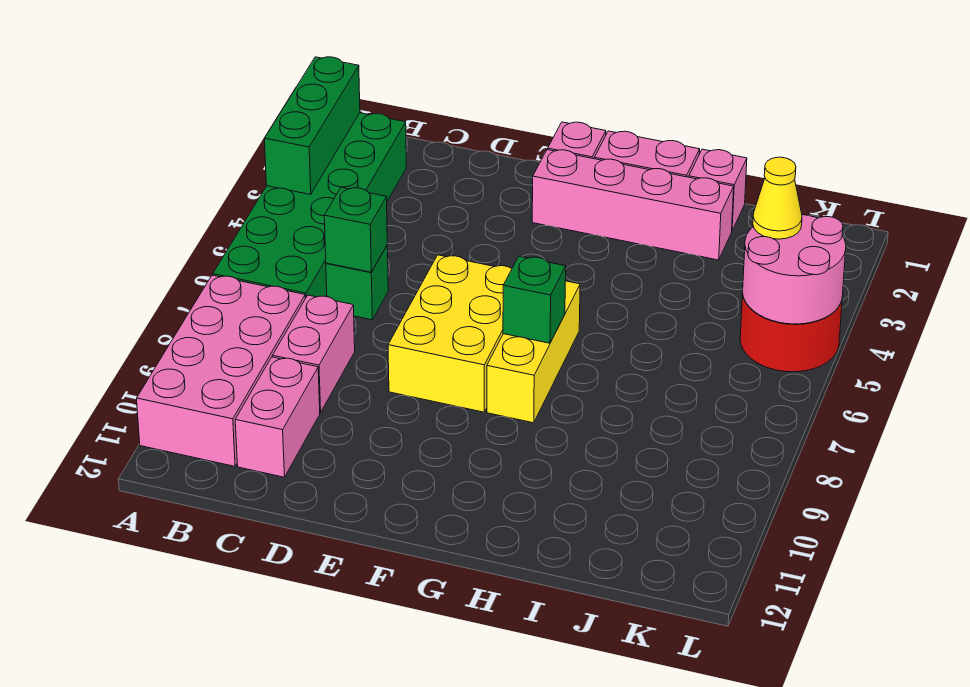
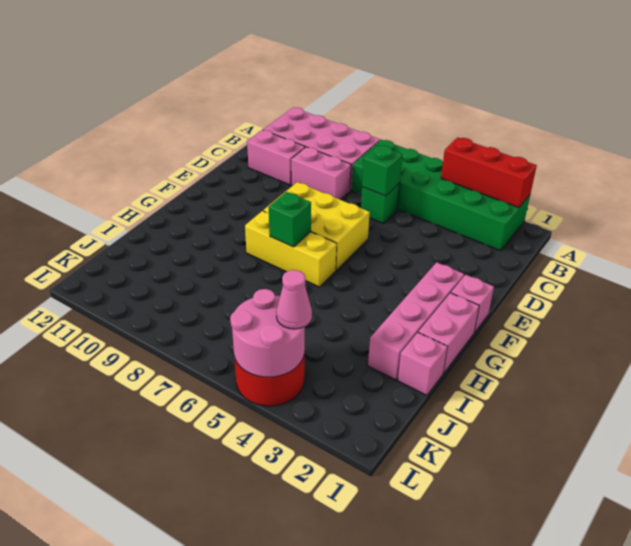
green 1x3 brick [264,57,360,194] -> red 1x3 brick [441,137,537,208]
yellow 1x1 cone [753,157,802,239] -> pink 1x1 cone [276,270,312,329]

